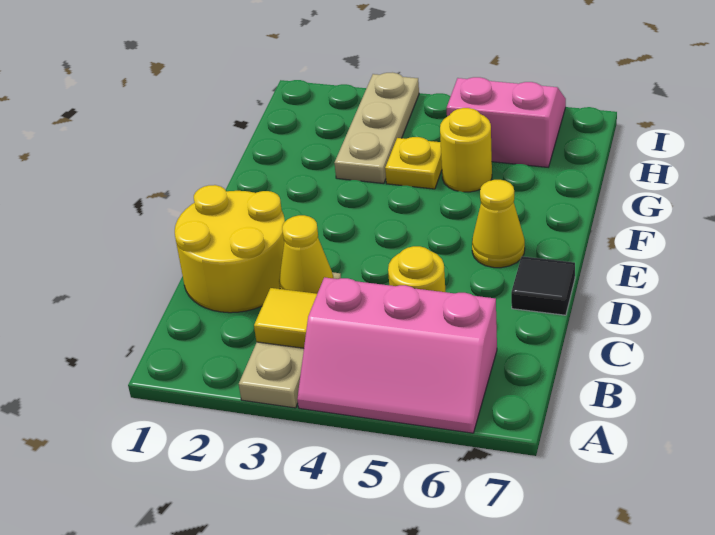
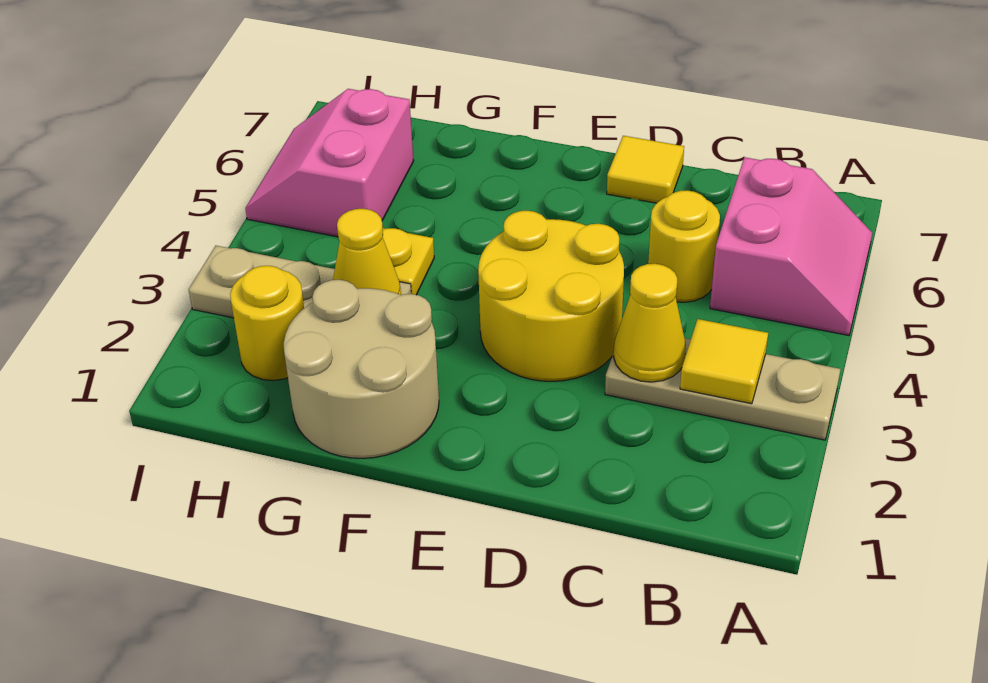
pink 2x3 slope [297,277,497,433] -> pink 2x2 slope [710,157,872,335]
yellow 2x2 round brick [175,185,285,313] -> yellow 2x2 round brick moved to [478,211,624,381]
black 1x1 tile [511,256,575,315] -> yellow 1x1 tile [607,136,684,203]
yellow 1x1 cone [472,180,525,268] -> yellow 1x1 cone moved to [333,209,401,295]
none -> tan 2x2 round brick [284,280,439,458]
yellow 1x1 round brick [440,108,492,192] -> yellow 1x1 round brick moved to [230,266,304,381]

